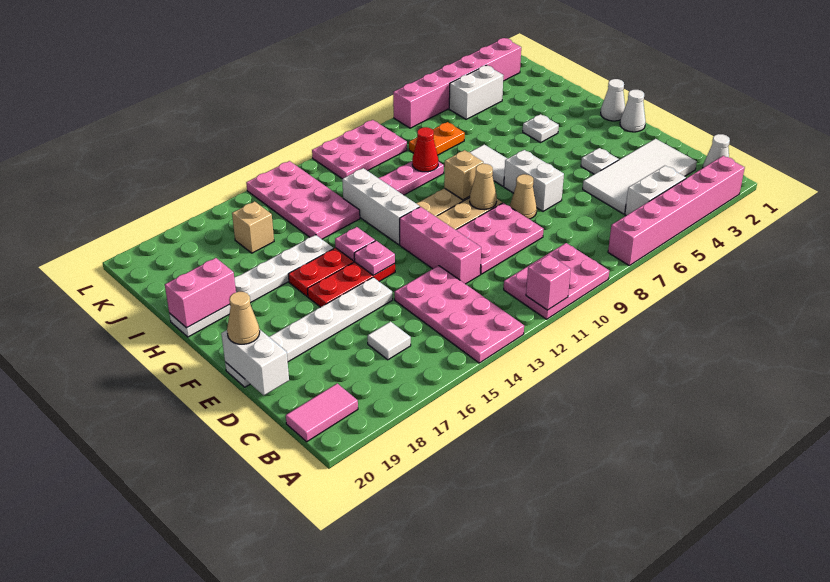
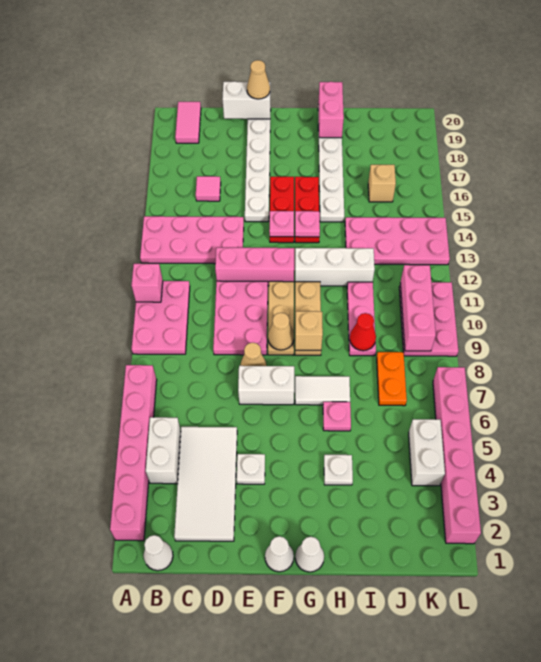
white 1x1 tile [368,322,411,360] -> pink 1x1 tile [196,176,221,201]
none -> pink 1x1 plate [323,402,351,431]
none -> pink 1x3 brick [400,265,436,351]

